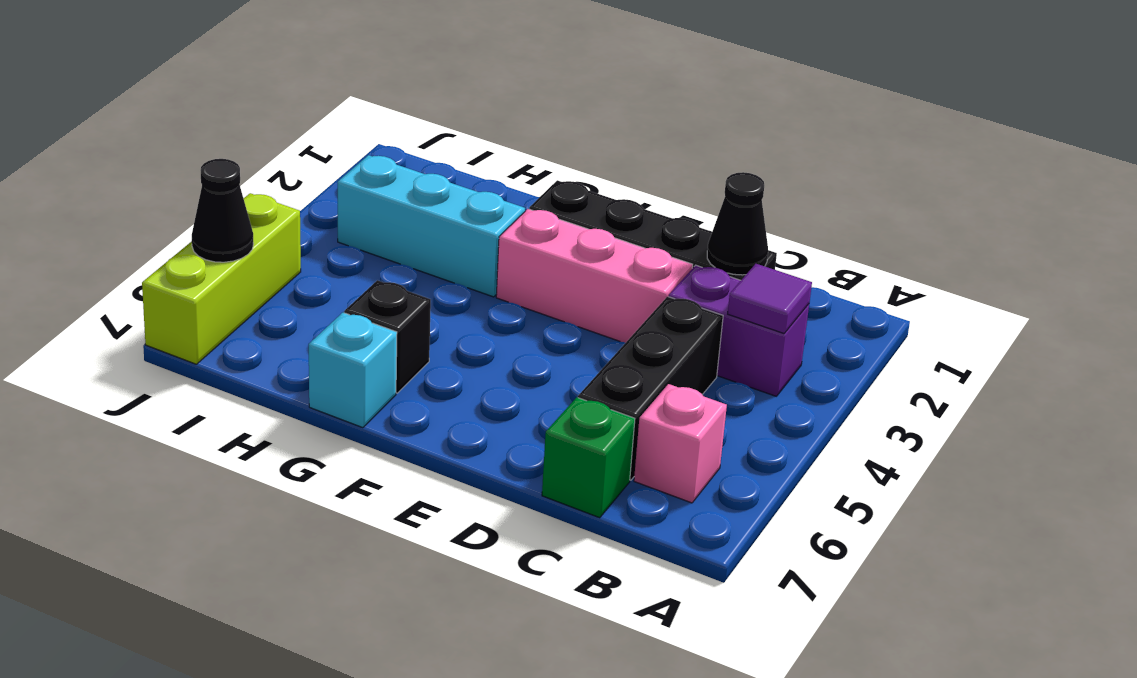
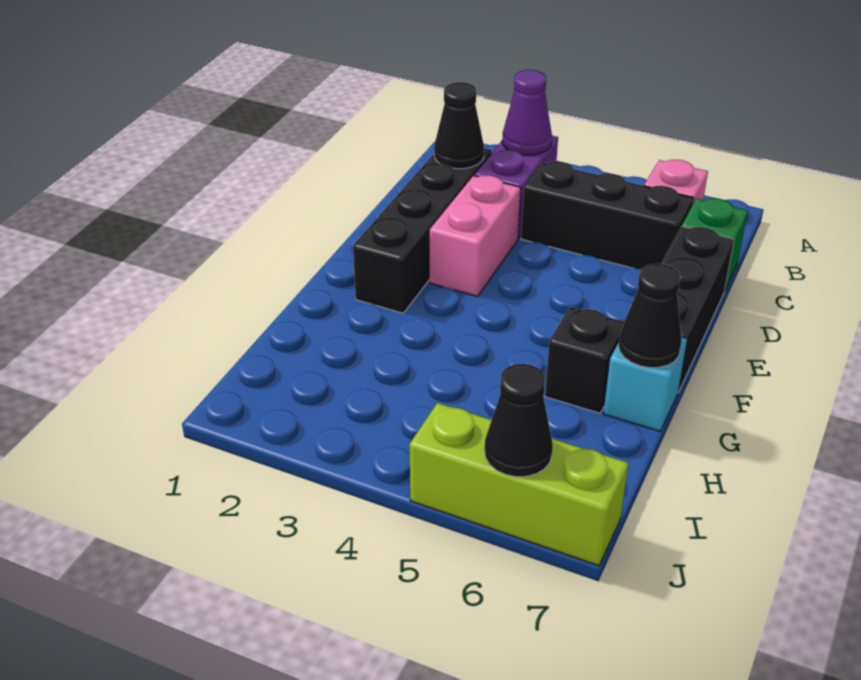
purple 1x1 tile [728,264,812,333] -> purple 1x1 cone [502,70,552,155]
pink 1x3 brick [496,209,693,343] -> pink 1x2 brick [430,175,521,296]
none -> black 1x3 brick [661,226,734,392]
cyan 1x3 brick [338,155,525,297] -> none
none -> black 1x1 cone [618,264,682,368]

